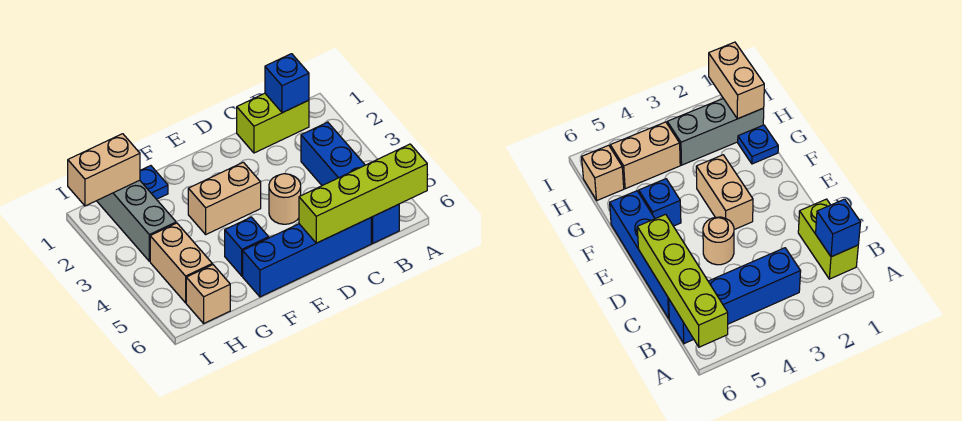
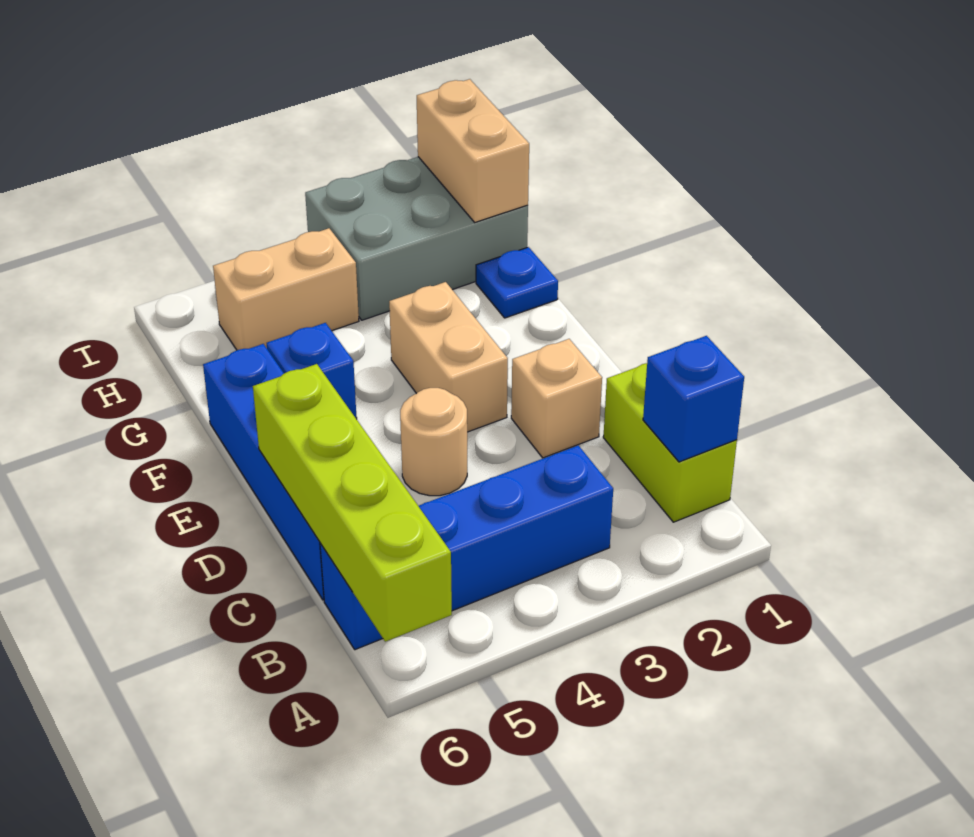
grey 1x3 brick [97,180,176,261] -> grey 2x3 brick [305,157,528,320]
tan 1x1 brick [186,265,230,323] -> tan 1x1 brick moved to [511,339,602,458]

